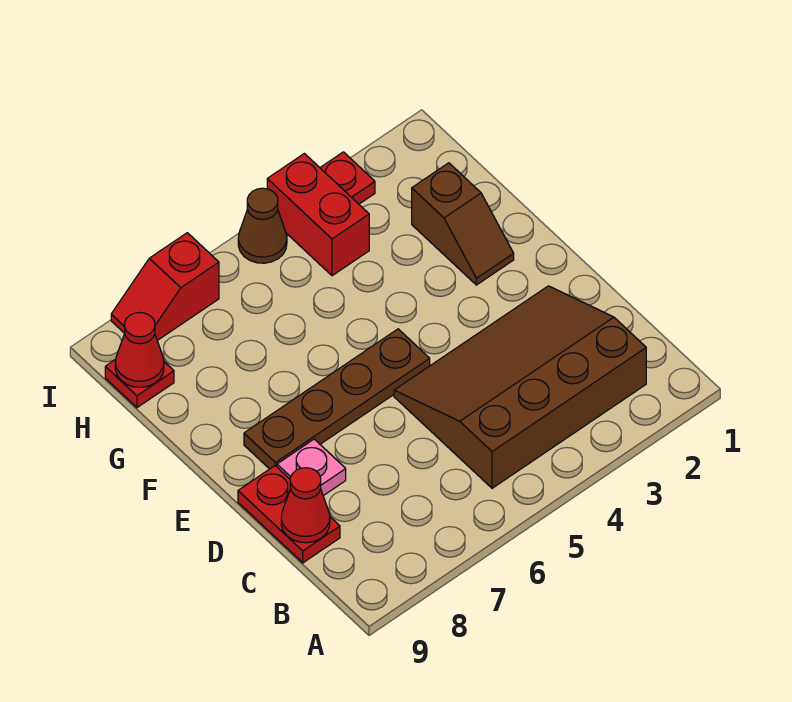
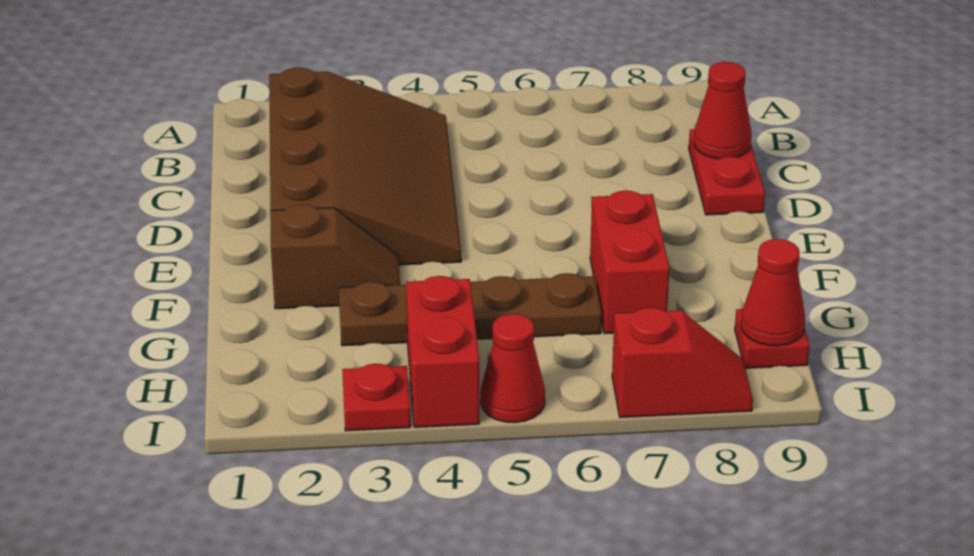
brown 3x4 slope [394,286,646,488] -> brown 3x4 slope turned to [269,68,461,265]
pink 1x1 plate [277,439,346,496] -> none
brown 1x4 plate [244,329,430,469] -> brown 1x4 plate moved to [339,273,602,346]
brown 1x2 slope [412,163,514,285] -> brown 1x2 slope turned to [270,204,400,309]
none -> red 1x2 brick [590,191,670,334]
brown 1x1 cone [238,188,287,263] -> red 1x1 cone [480,314,545,423]

